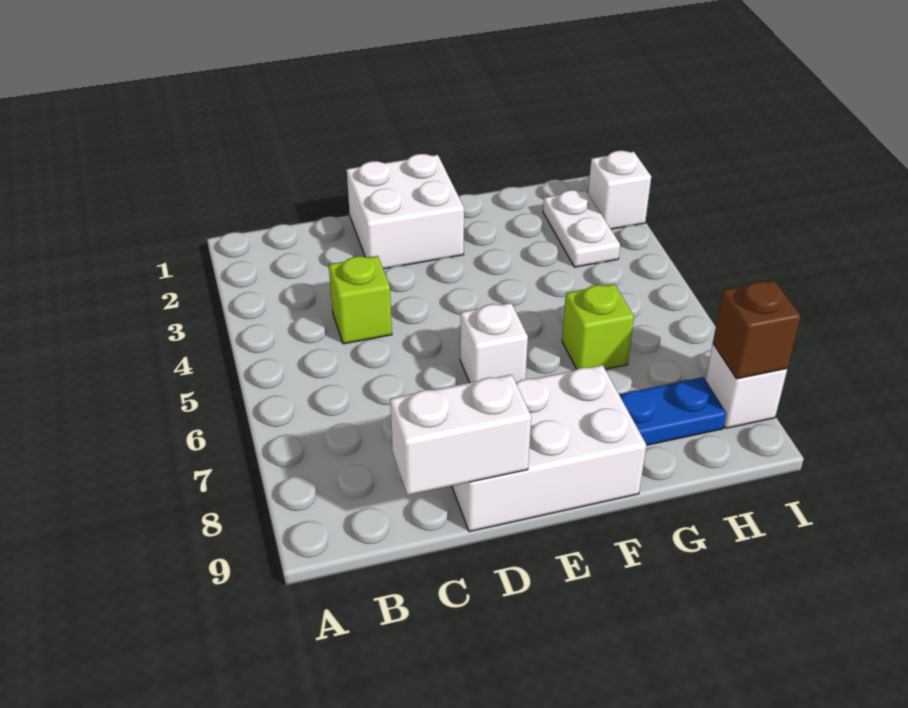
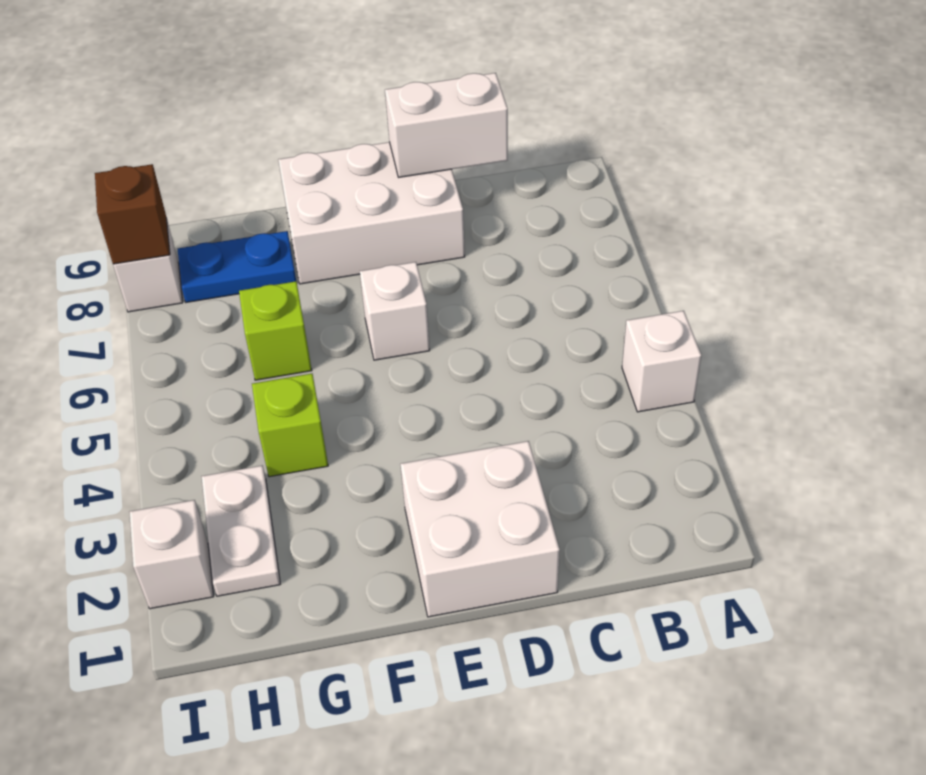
none -> white 1x1 brick [622,311,701,412]
lime 1x1 brick [329,256,392,344] -> lime 1x1 brick moved to [252,374,328,477]

